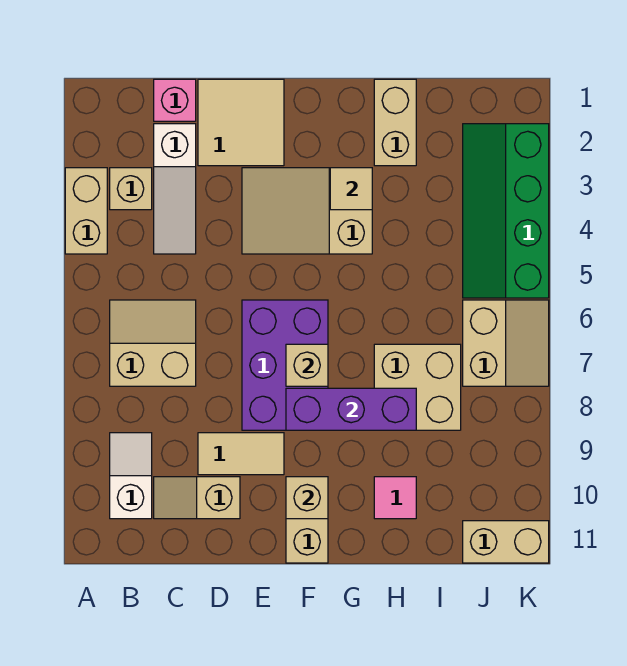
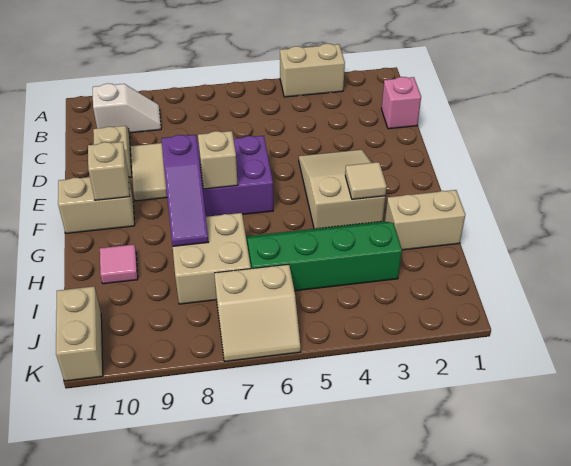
tan 1x1 brick [110,168,152,210] -> none
tan 2x2 slope [110,300,196,386] -> none
white 1x3 slope [154,124,196,254] -> none
tan 2x2 tile [198,79,284,166] -> none
purple 1x3 brick [286,388,416,430] -> purple 1x3 slope [161,135,208,246]
green 2x4 slope [463,124,549,298] -> green 2x4 slope moved to [246,221,402,291]

